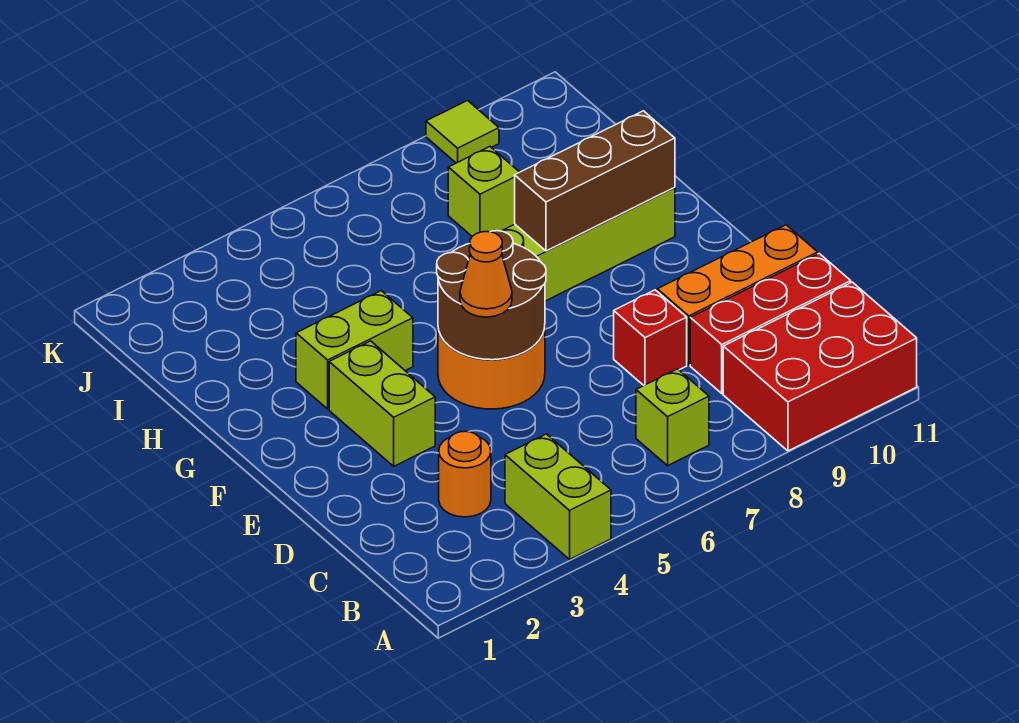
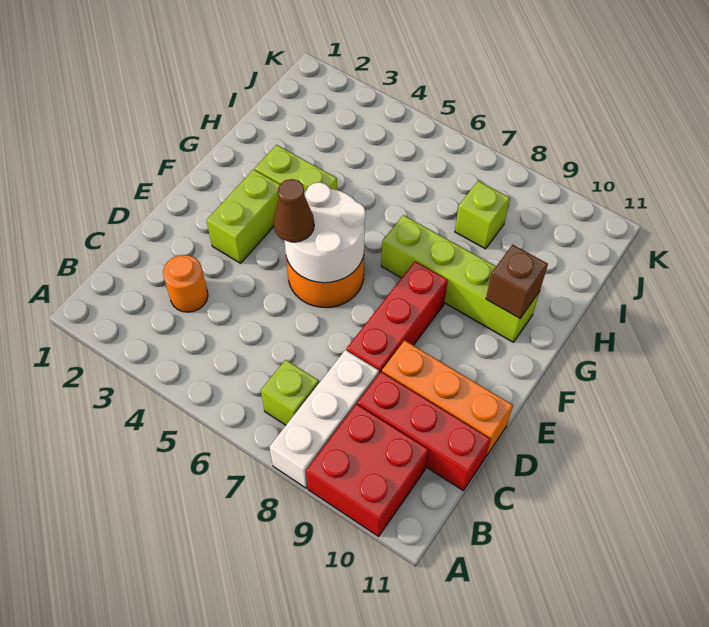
lime 1x2 brick [505,434,611,559] -> none
none -> white 1x3 brick [269,350,379,488]
red 2x3 brick [723,282,917,451] -> red 2x2 brick [306,404,429,536]
red 1x1 brick [614,290,687,385] -> red 1x3 brick [347,261,448,373]
brown 2x2 round brick [437,231,546,360] -> white 2x2 round brick [284,182,366,283]
orange 1x1 cone [460,232,512,317] -> brown 1x1 cone [274,179,314,242]
brown 1x3 brick [515,111,675,251] -> brown 1x1 brick [486,245,548,318]
lime 1x1 tile [426,101,499,163] -> none

